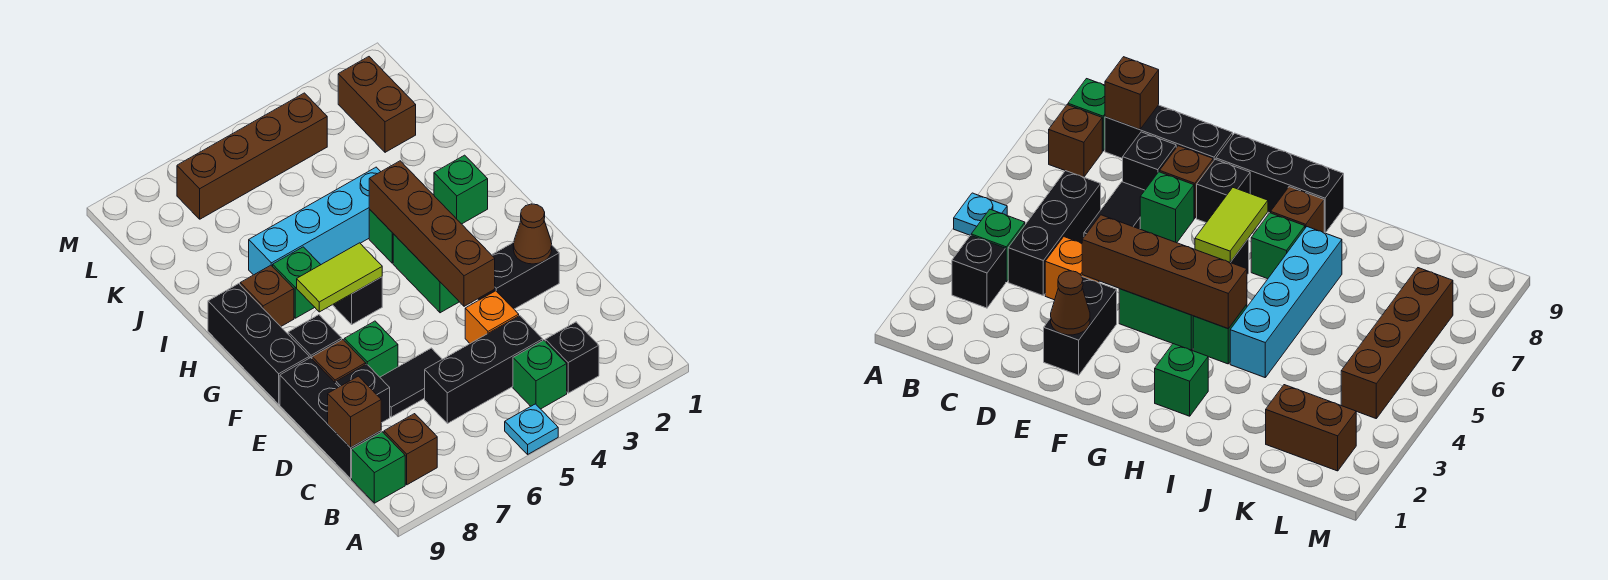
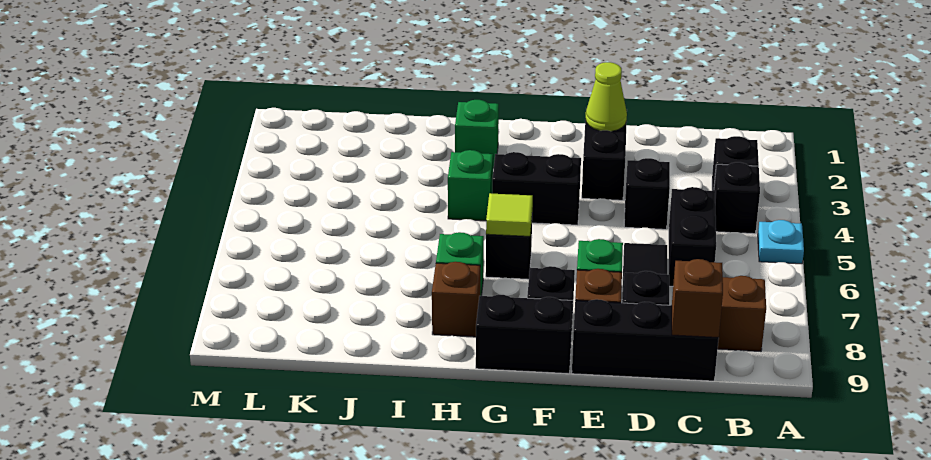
green 1x1 brick [513,340,567,409] -> black 1x1 brick [714,162,760,234]
green 1x1 brick [352,432,405,503] -> none
black 1x3 brick [425,316,543,423] -> black 1x2 brick [669,187,716,286]
orange 1x1 brick [465,291,519,343] -> black 1x1 brick [624,158,670,229]
brown 1x1 cone [513,204,552,264] -> lime 1x1 cone [585,62,627,131]
brown 1x4 brick [369,161,495,306] -> none
green 1x2 brick [393,234,459,313] -> black 1x2 brick [492,152,581,225]
black 1x3 brick [208,284,309,404] -> black 1x2 brick [476,295,573,374]
lime 1x2 tile [297,243,382,312] -> lime 1x1 tile [486,193,533,236]
cyan 1x4 brick [249,167,381,275] -> none
brown 1x2 brick [338,57,416,152] -> none
brown 1x4 brick [177,93,327,219] -> none

